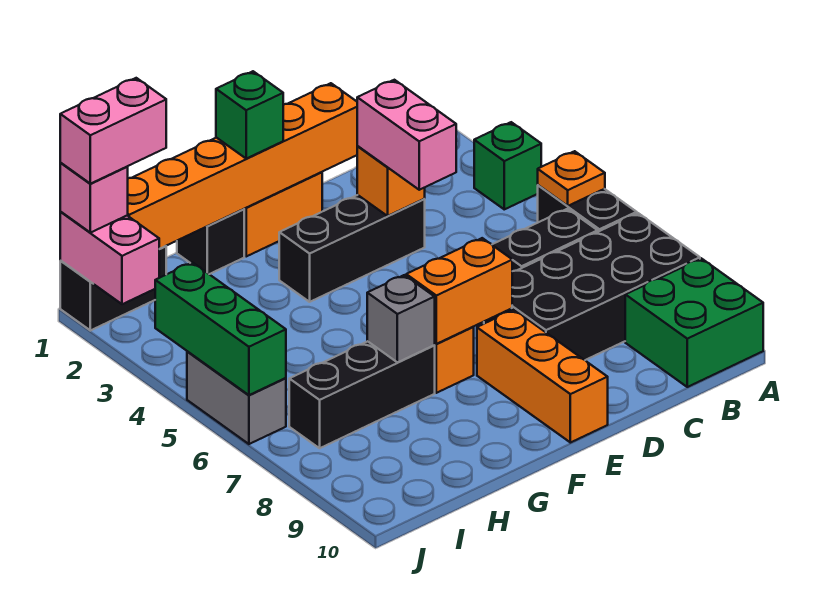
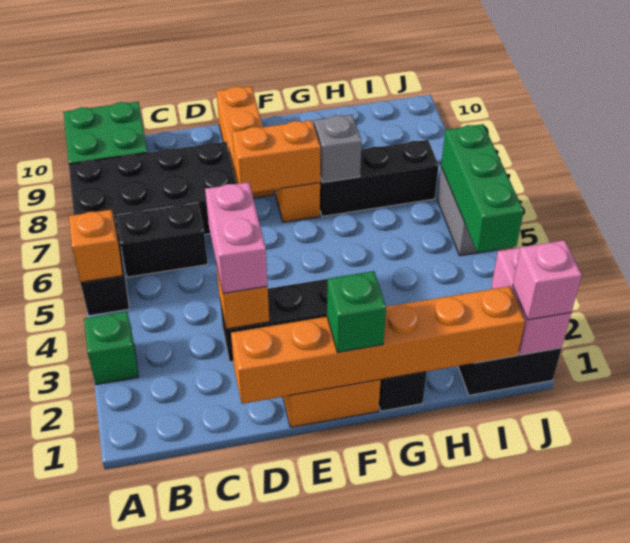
orange 1x1 plate [538,151,605,206] -> orange 1x1 brick [69,210,123,282]
pink 1x2 brick [60,78,166,184] -> none

